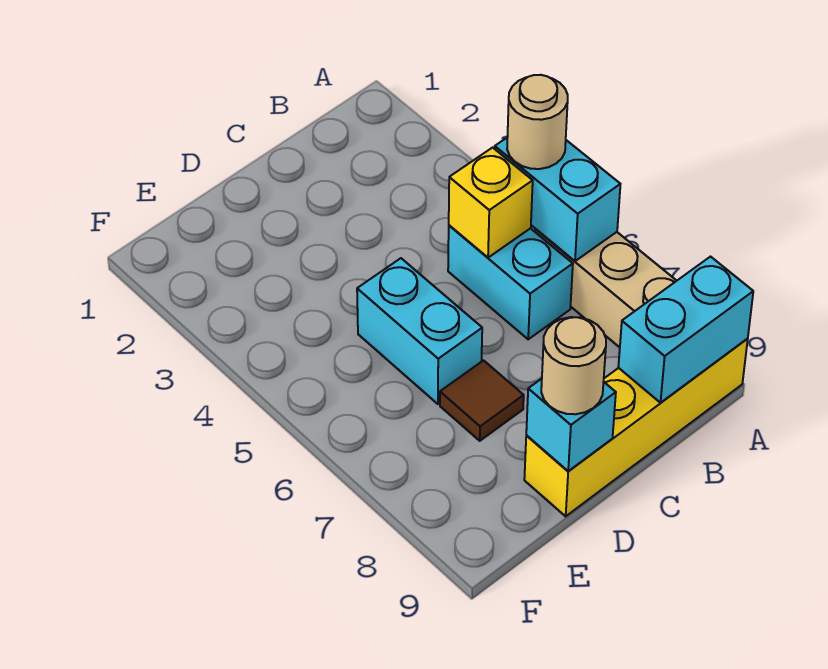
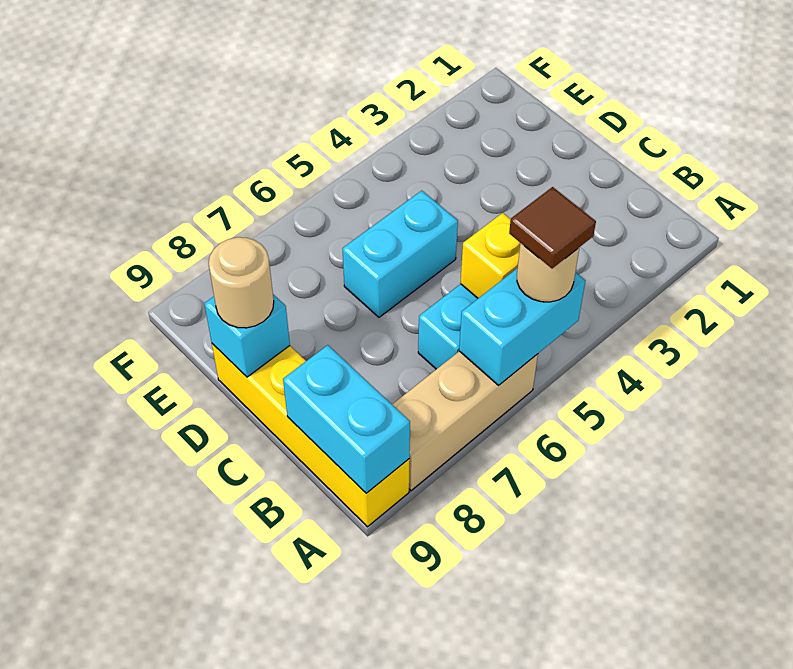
brown 1x1 tile [440,361,524,441] -> brown 1x1 tile moved to [509,187,596,269]

